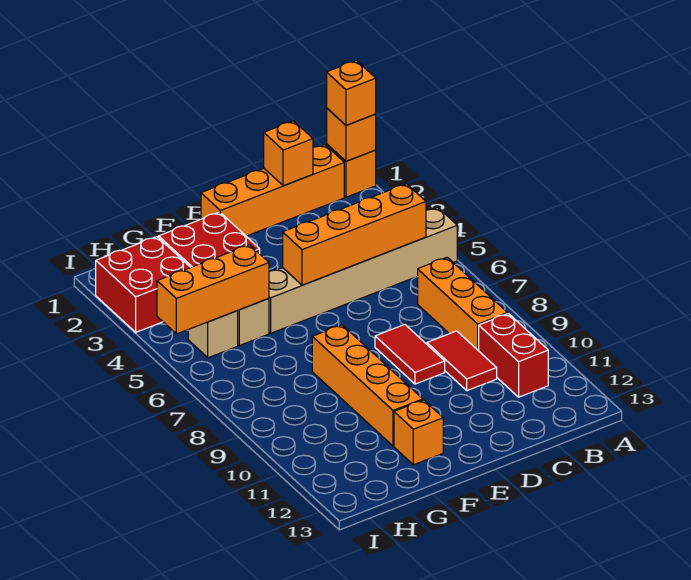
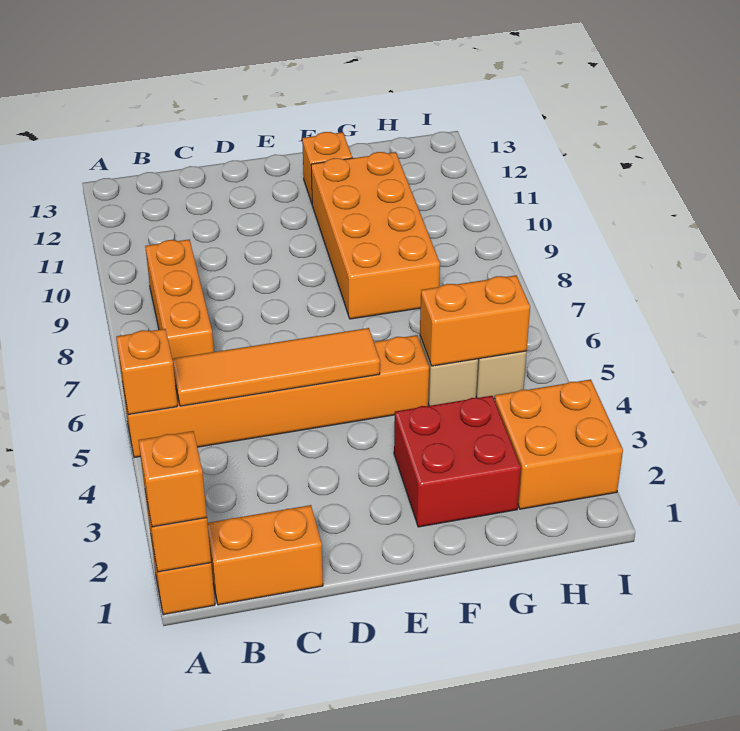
tan 1x6 brick [269,208,457,333] -> orange 1x6 brick [123,335,429,458]
orange 1x4 brick [201,145,344,236] -> orange 1x2 brick [207,505,323,605]
orange 1x4 brick [283,184,426,285] -> orange 1x4 tile [172,328,380,406]
red 1x2 brick [479,314,548,397] -> none
orange 1x1 brick [264,121,313,186] -> orange 1x1 brick moved to [116,329,177,415]
red 1x2 tile [427,331,497,391] -> none
red 1x2 tile [375,325,445,384] -> none
orange 1x4 brick [312,325,423,446] -> orange 2x4 brick [311,152,440,319]
orange 1x3 brick [157,245,269,334] -> orange 1x2 brick [420,275,530,366]
red 2x2 brick [96,237,190,332] -> orange 2x2 brick [495,379,623,509]

